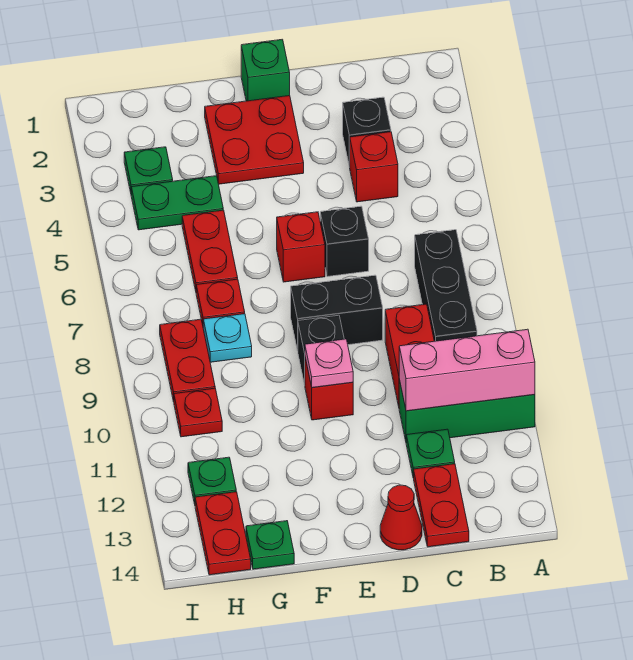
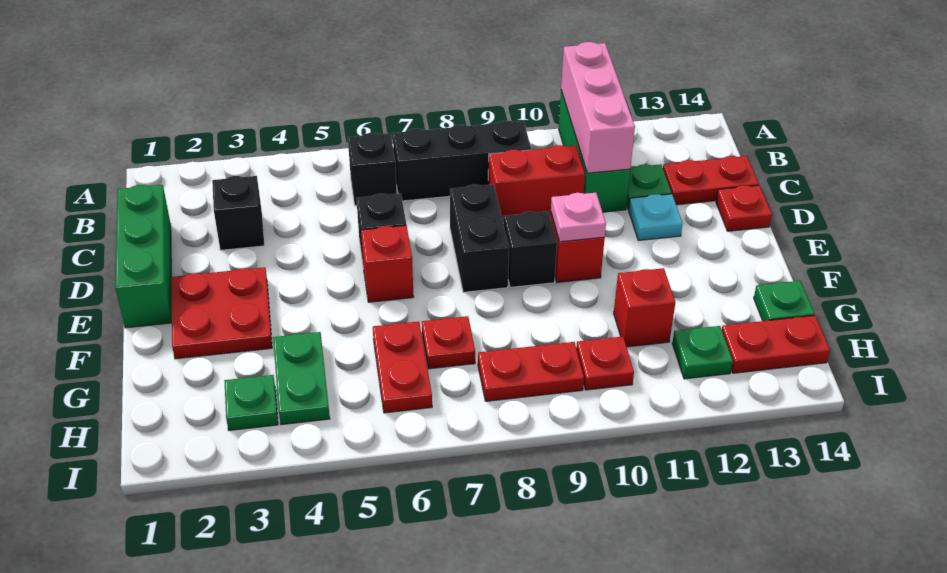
none -> black 1x1 brick [348,133,397,206]
red 1x1 brick [350,132,398,202] -> red 1x1 brick moved to [614,268,675,347]
red 1x1 cone [380,485,422,550] -> red 1x1 plate [716,185,772,231]
green 1x1 brick [241,39,290,101] -> green 1x3 brick [115,185,172,328]
red 1x2 plate [182,210,238,291] -> red 1x2 plate turned to [373,321,432,413]
cyan 1x1 plate [203,314,252,362] -> cyan 1x1 plate moved to [629,194,683,240]

